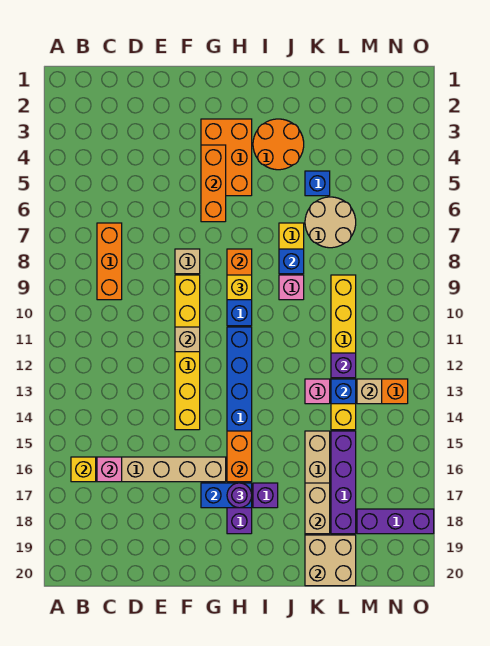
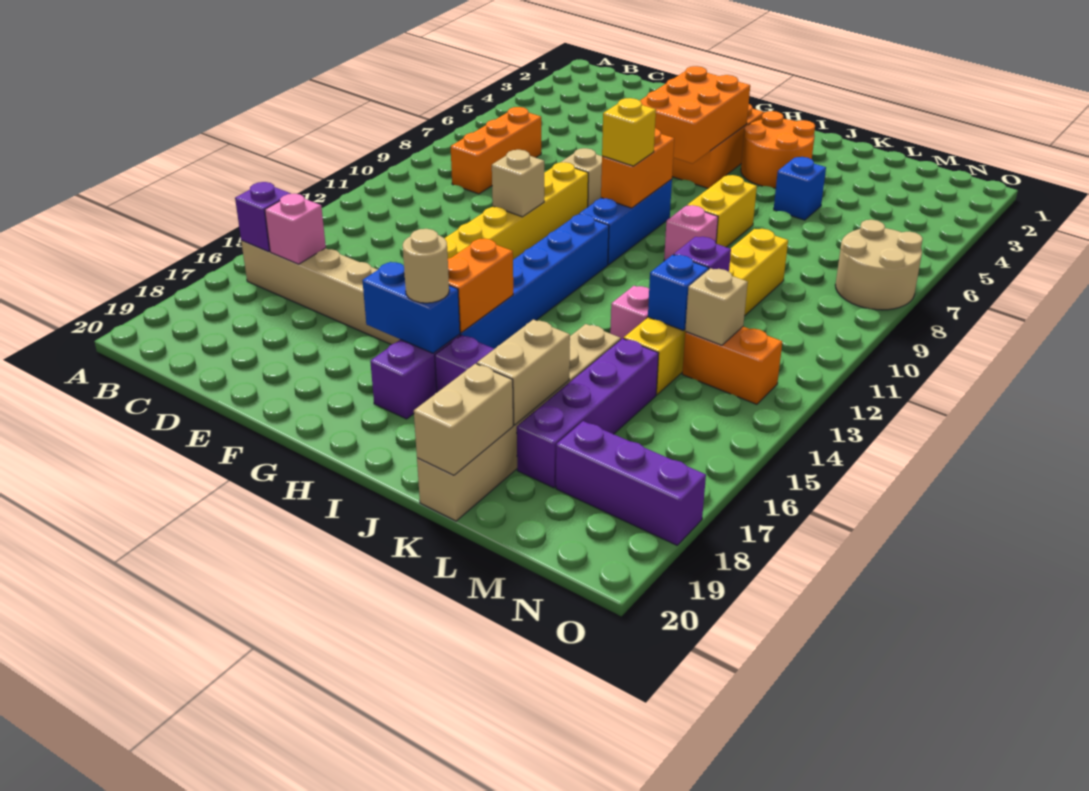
yellow 1x1 brick [71,457,96,482] -> purple 1x1 brick [235,182,291,252]
orange 1x3 brick [201,145,226,222] -> orange 2x3 brick [640,66,750,164]
purple 1x1 round brick [227,483,252,508] -> tan 1x1 round brick [403,229,449,303]
blue 1x1 brick [279,249,304,274] -> none
tan 2x2 round brick [305,197,356,248] -> tan 2x2 round brick moved to [835,220,923,310]
tan 2x2 brick [305,535,356,586] -> tan 1x2 brick [414,364,513,475]

